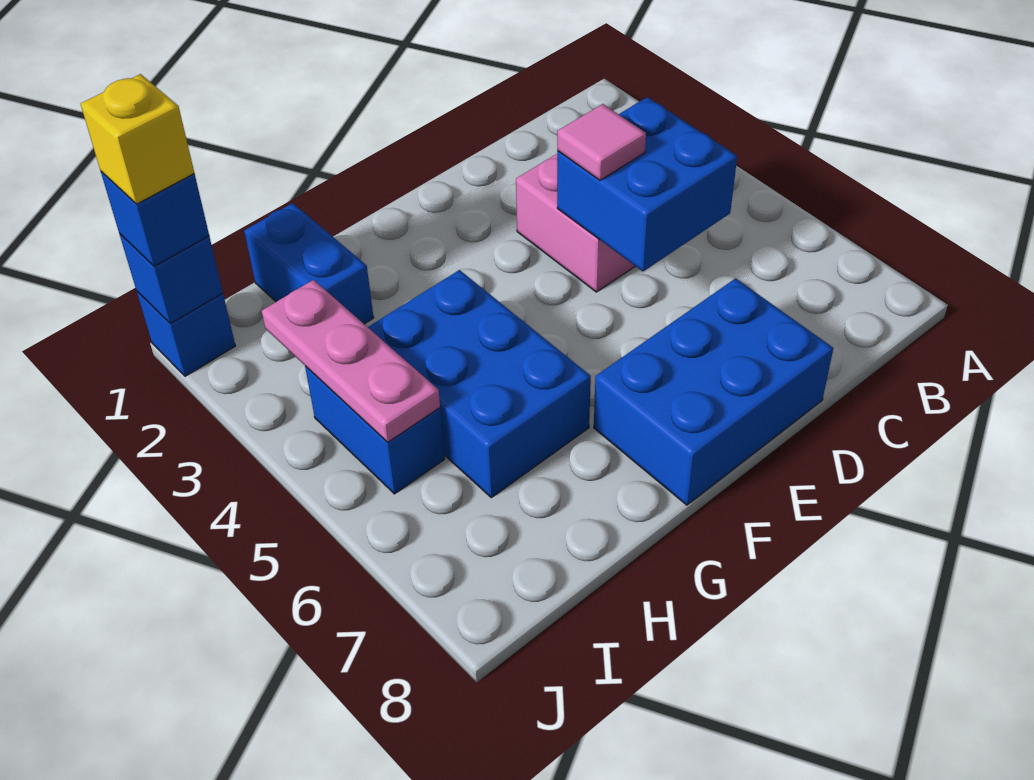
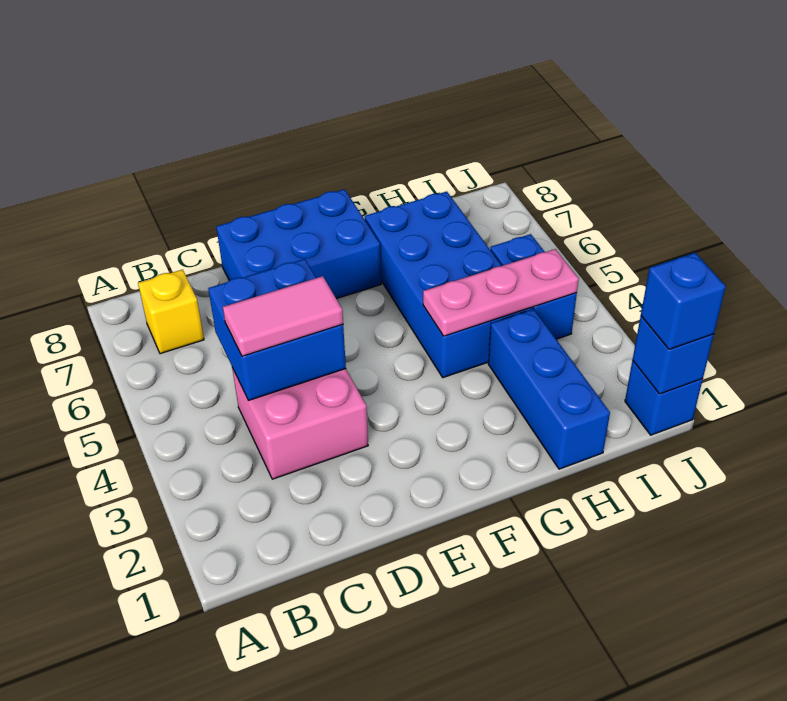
pink 1x1 tile [557,104,646,180] -> pink 1x2 tile [223,276,343,356]
blue 2x3 brick [368,270,591,498] -> blue 2x4 brick [365,192,533,378]
blue 1x2 brick [244,203,374,324] -> blue 1x3 brick [488,309,610,469]
pink 1x3 plate [262,280,440,442] -> pink 1x3 plate turned to [423,249,579,336]
yellow 1x1 brick [81,74,194,204] -> yellow 1x1 brick moved to [138,270,204,354]

